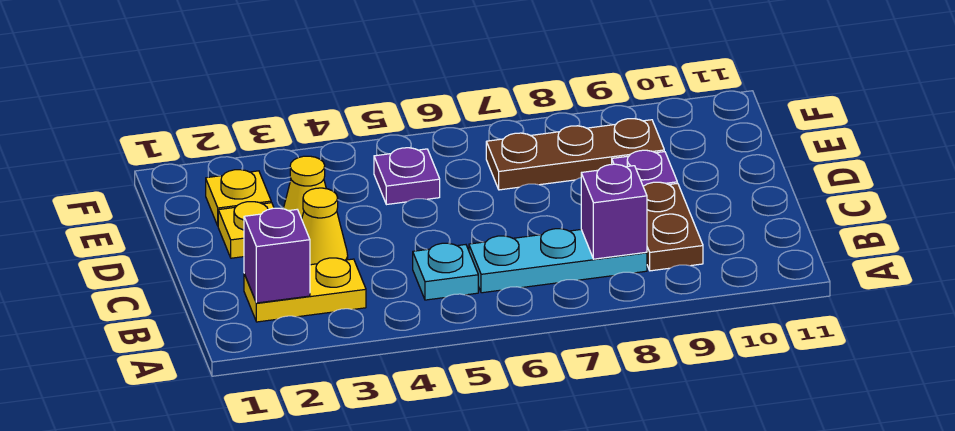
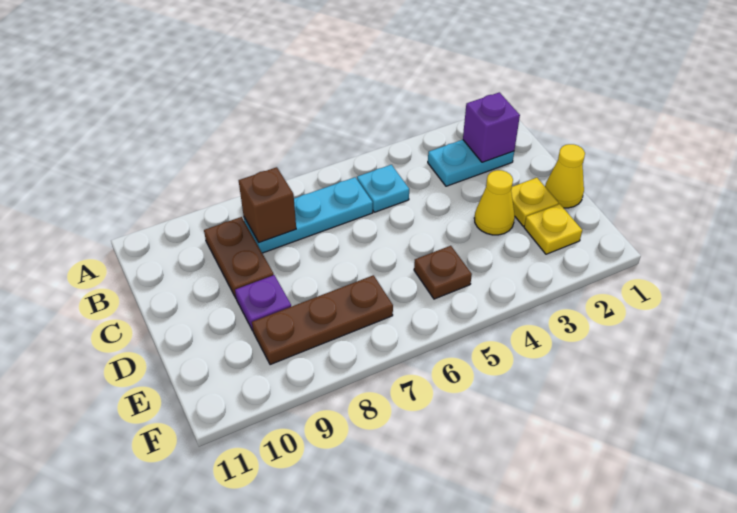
yellow 1x2 plate [244,258,366,322] -> cyan 1x2 plate [428,140,514,186]
purple 1x1 brick [581,164,647,259] -> brown 1x1 brick [239,167,296,243]
yellow 1x1 cone [302,188,348,265] -> yellow 1x1 cone moved to [545,144,585,208]
purple 1x1 plate [374,148,440,205] -> brown 1x1 plate [414,246,472,299]

